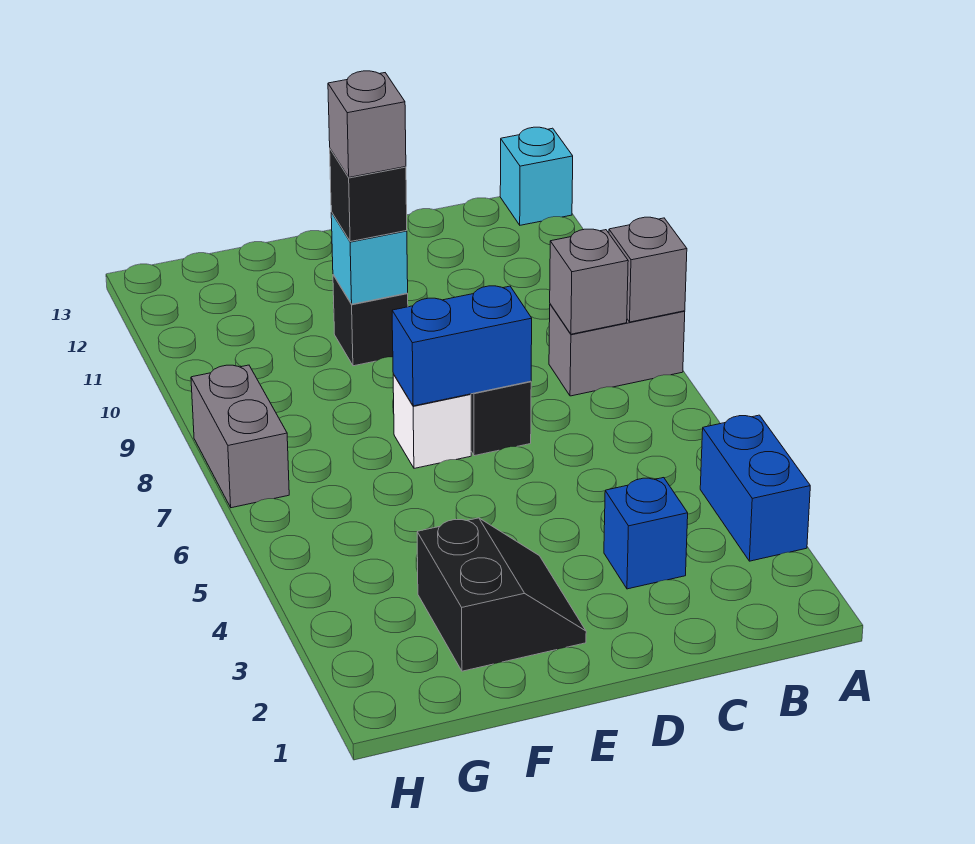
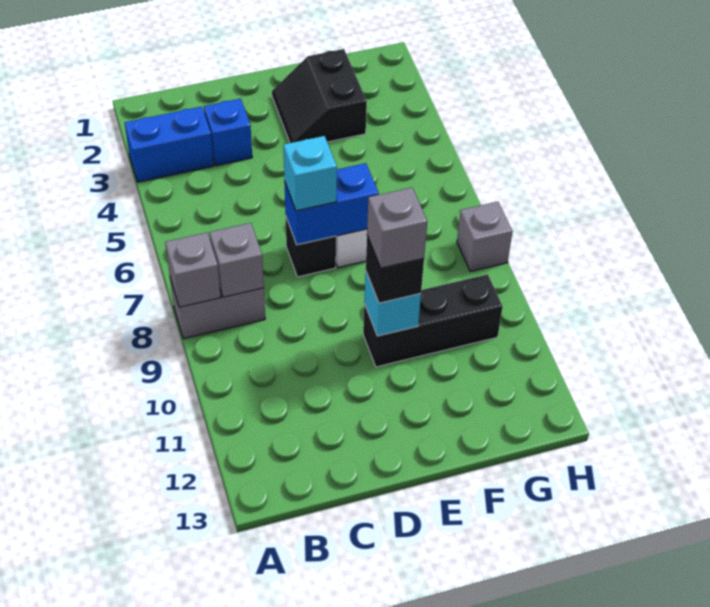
blue 1x2 brick [700,415,810,561] -> blue 1x2 brick turned to [125,107,214,182]
cyan 1x1 brick [500,127,573,225] -> cyan 1x1 brick moved to [283,136,337,211]
black 1x1 brick [333,275,408,366] -> black 1x3 brick [363,274,503,367]
grey 1x2 brick [191,365,289,508] -> grey 1x1 brick [457,202,513,271]

